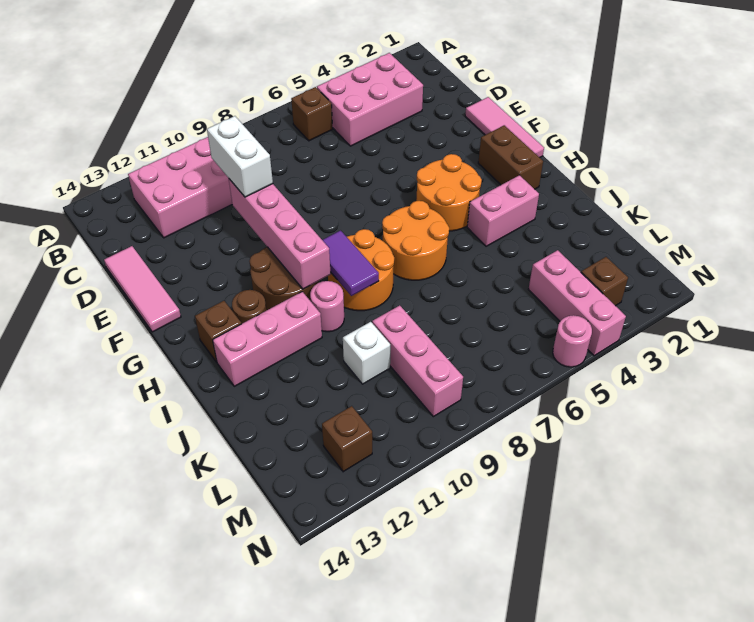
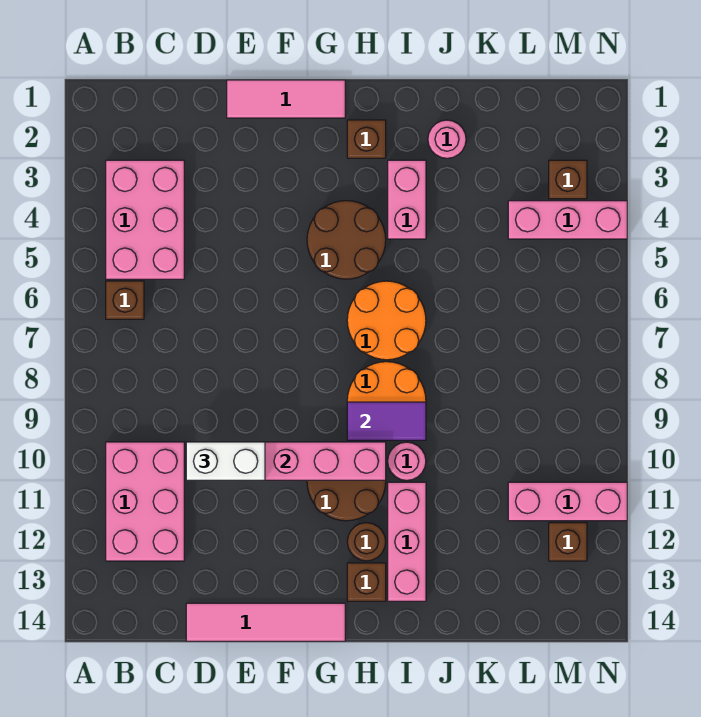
pink 1x3 tile [104,246,181,332] -> pink 1x4 tile [186,603,345,641]
brown 1x2 brick [478,125,543,189] -> brown 1x1 brick [347,120,386,158]
orange 2x2 round brick [416,154,482,231] -> brown 2x2 round brick [307,201,386,279]
pink 1x3 brick [372,305,463,417] -> pink 1x3 brick moved to [508,482,627,521]
white 1x1 brick [343,322,390,384] -> none
pink 1x1 round brick [553,315,592,367] -> pink 1x1 round brick moved to [428,120,466,158]

